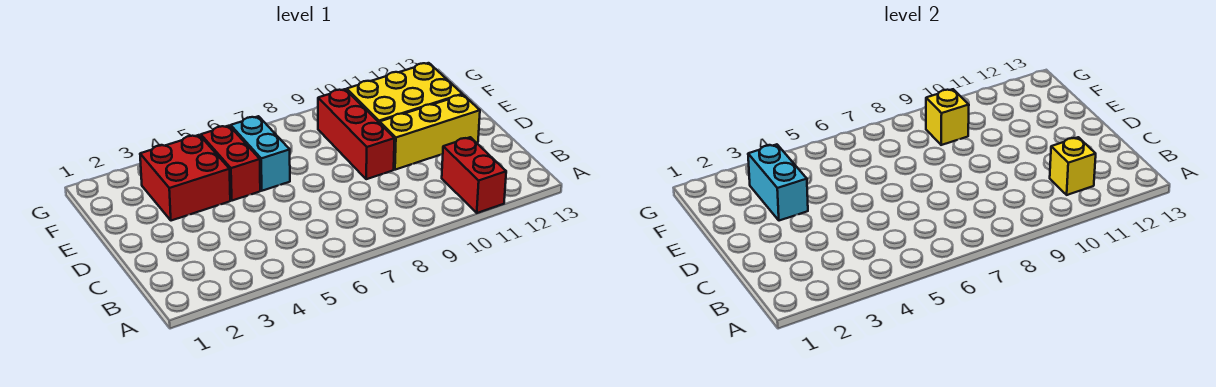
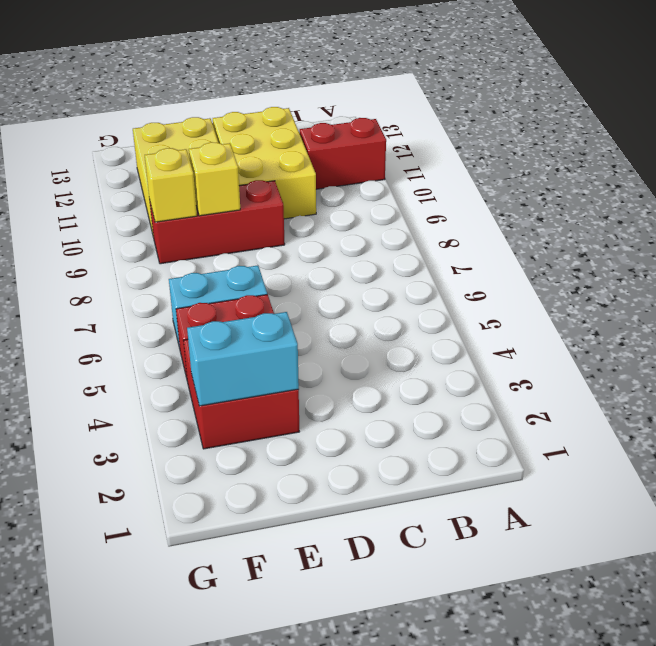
yellow 1x1 brick [1050,137,1096,195] -> yellow 1x1 brick moved to [189,142,240,216]
yellow 1x3 brick [380,95,480,170] -> yellow 2x3 brick [213,107,316,219]

